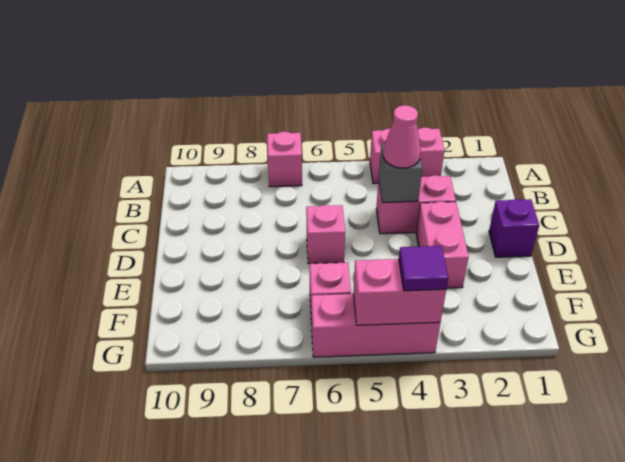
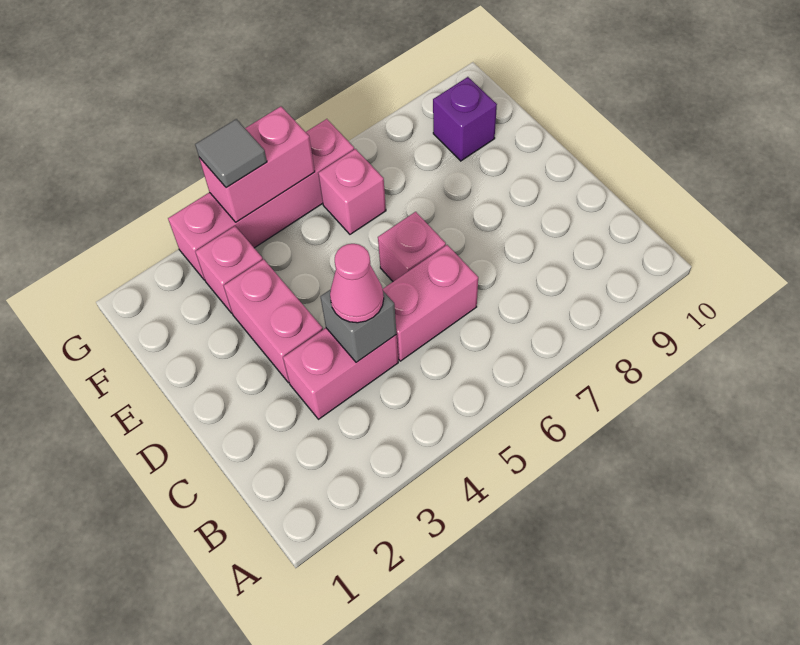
pink 1x2 brick [370,127,444,184] -> pink 1x2 brick moved to [383,245,478,361]
pink 1x1 brick [267,132,302,187] -> pink 1x1 brick moved to [195,226,263,313]
purple 1x1 brick [489,199,539,257] -> purple 1x1 brick moved to [433,77,497,161]
pink 1x3 brick [311,294,440,357] -> pink 1x4 brick [168,119,354,280]
purple 1x1 tile [399,246,448,291] -> grey 1x1 tile [195,119,267,188]

